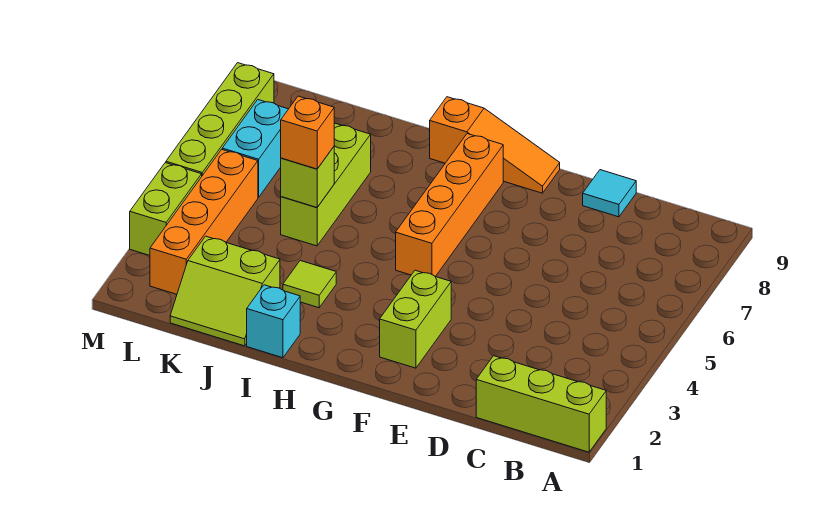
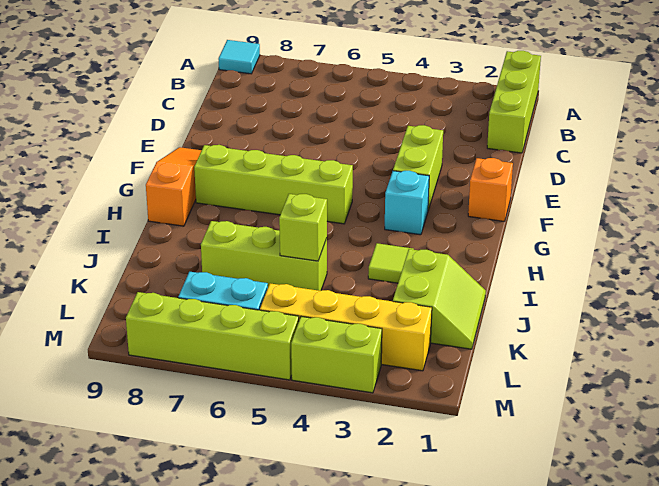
cyan 1x1 tile [583,170,636,217] -> cyan 1x1 tile moved to [218,40,260,74]
lime 1x2 brick [380,270,451,368] -> lime 1x2 brick turned to [393,125,443,210]
orange 1x4 brick [396,134,503,277] -> lime 1x4 brick [194,145,353,224]
cyan 1x1 brick [247,285,300,358] -> cyan 1x1 brick moved to [385,171,429,235]
orange 1x1 brick [281,96,334,169] -> orange 1x1 brick moved to [468,158,513,221]
orange 1x4 brick [150,149,258,294] -> yellow 1x4 brick [260,283,432,371]

